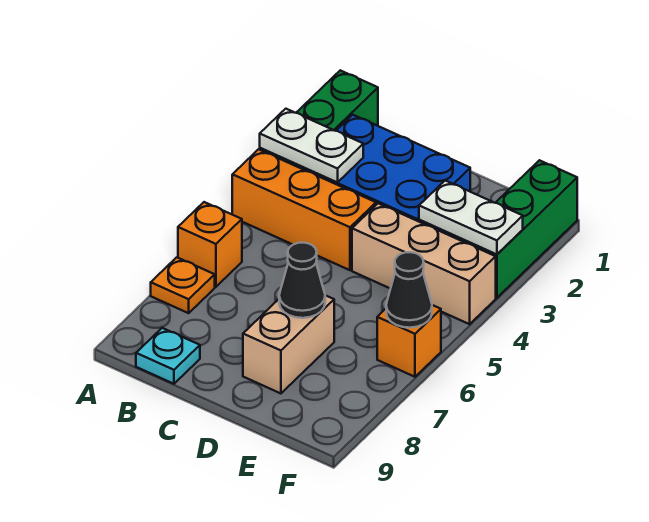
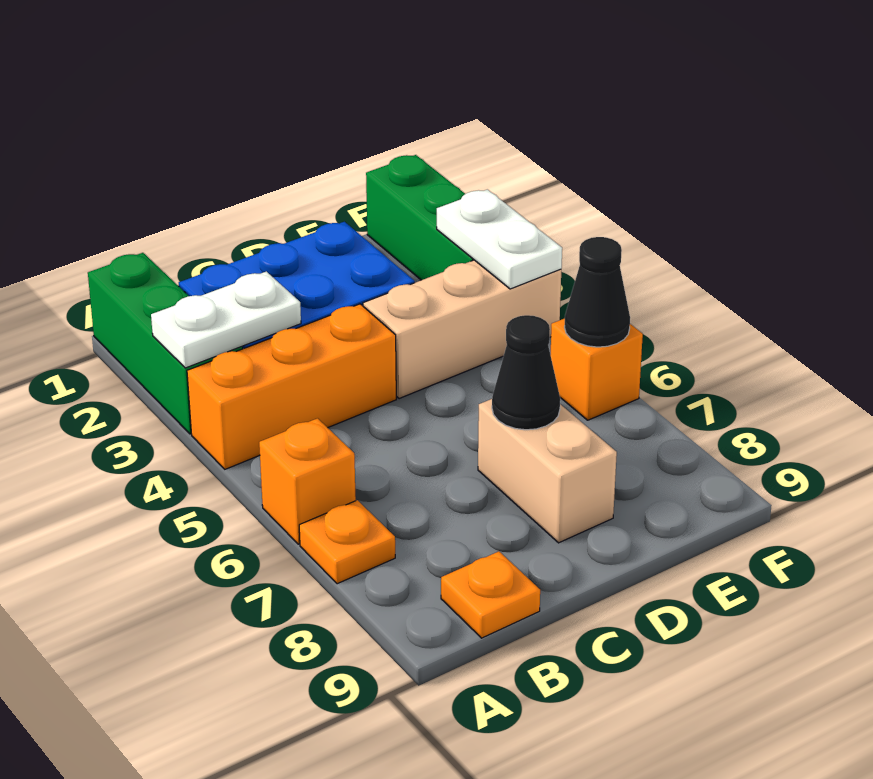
cyan 1x1 plate [136,328,200,384] -> orange 1x1 plate [441,551,540,638]
white 1x2 plate [419,181,523,254] -> white 1x2 plate turned to [437,189,562,289]

